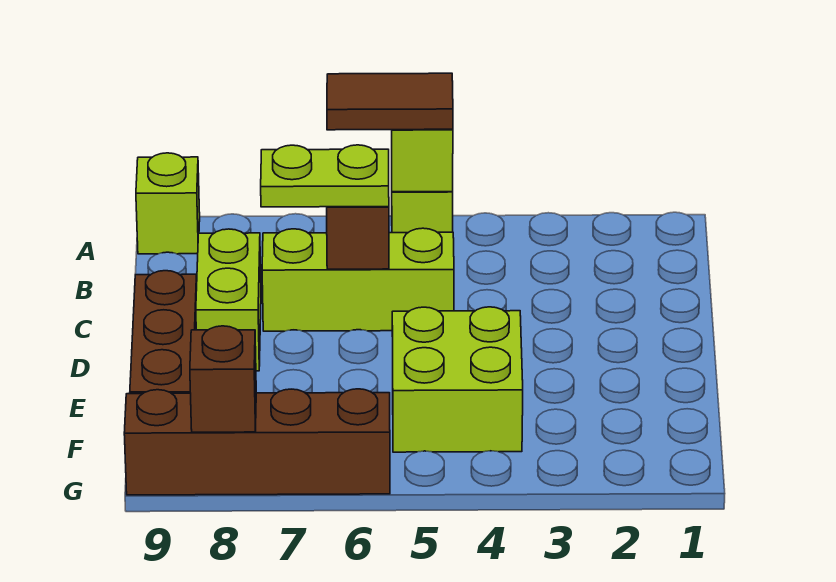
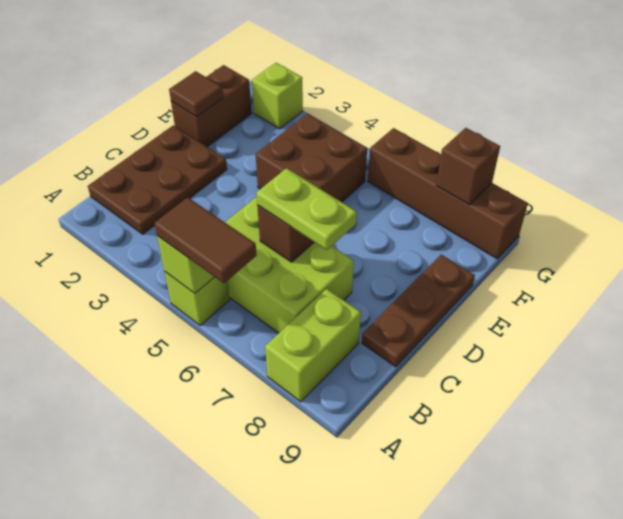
lime 1x1 brick [136,153,200,254] -> lime 1x1 brick moved to [252,63,303,129]
none -> brown 2x3 plate [88,125,227,234]
lime 1x3 brick [262,228,454,331] -> lime 2x3 brick [225,197,354,333]
lime 1x2 brick [196,229,261,371] -> lime 1x2 brick moved to [265,289,361,402]
none -> brown 1x2 brick [171,65,252,146]
none -> brown 1x1 tile [169,71,223,117]
lime 2x2 brick [392,307,523,452] -> brown 2x2 brick [256,113,367,202]

